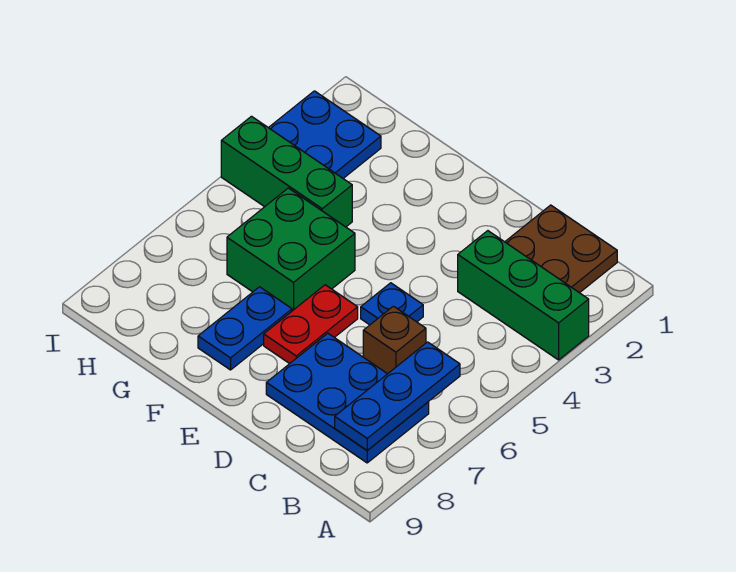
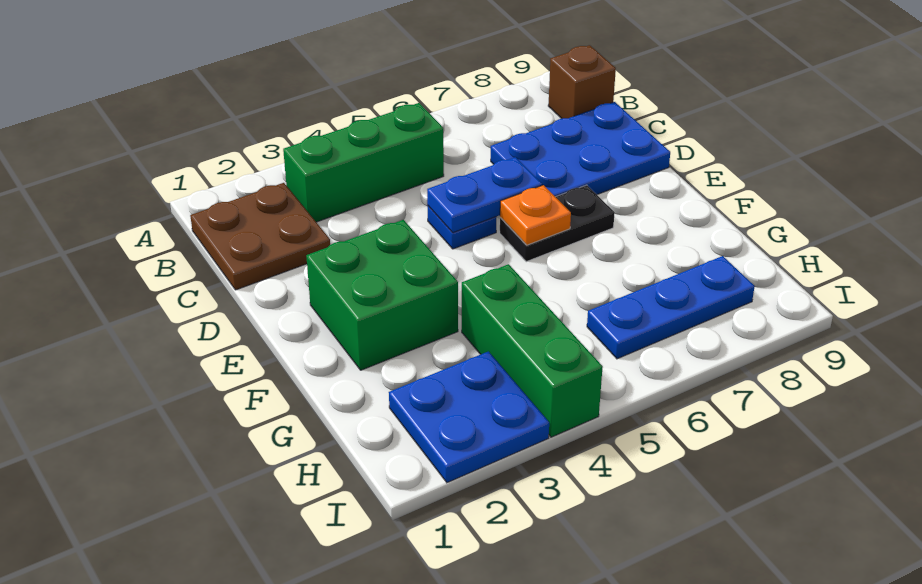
green 1x3 brick [458,231,589,360] -> green 1x3 brick turned to [283,103,444,222]
blue 1x3 plate [335,342,460,450] -> blue 1x3 plate moved to [587,256,755,359]
blue 2x3 plate [266,333,429,463] -> blue 2x3 plate turned to [491,102,670,197]
brown 1x1 brick [363,306,426,374] -> brown 1x1 brick moved to [548,45,616,119]
red 1x2 plate [264,285,358,364] -> black 1x2 plate [500,185,615,262]
none -> orange 1x1 plate [500,185,571,245]
green 2x2 brick [227,188,355,311] -> green 2x2 brick moved to [306,220,458,370]
blue 1x2 plate [198,287,292,370] -> blue 1x2 plate moved to [427,157,542,233]

